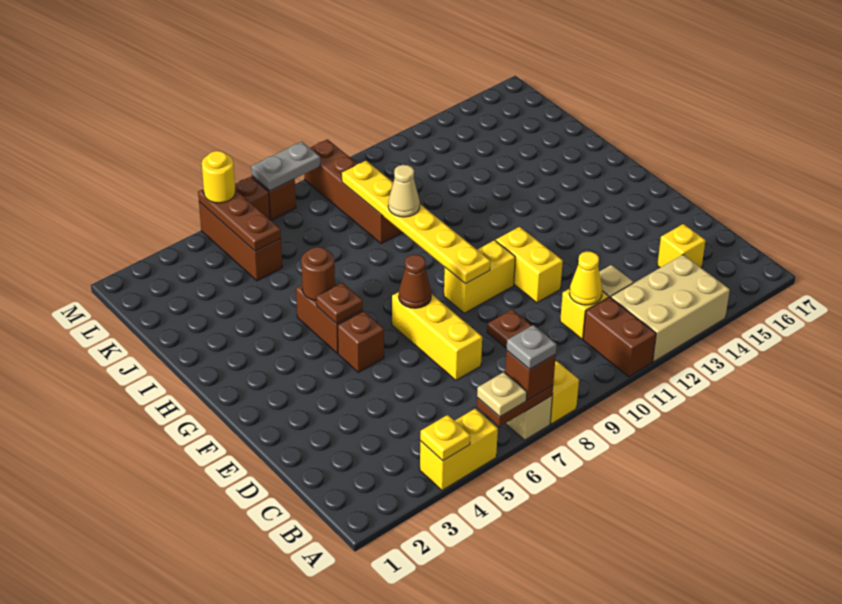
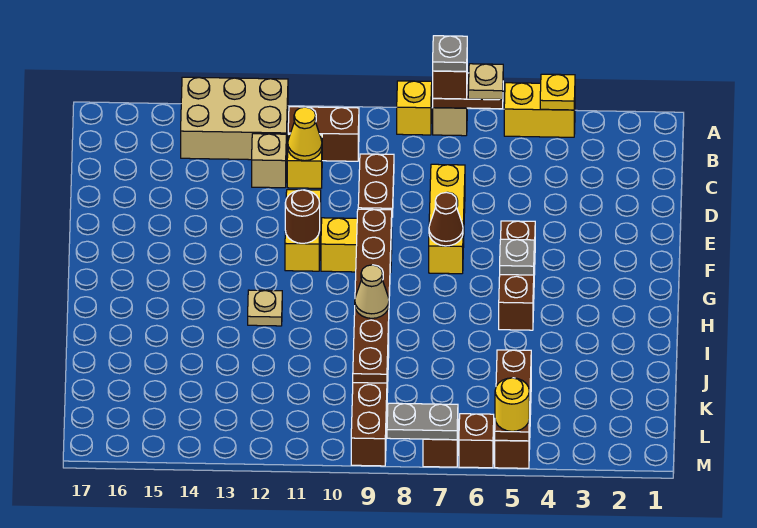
brown 1x2 brick [583,297,656,377] -> brown 1x2 brick turned to [288,107,359,161]
yellow 1x1 brick [657,224,706,268] -> none
yellow 1x6 plate [342,161,490,284] -> brown 1x6 plate [353,209,392,383]
brown 1x1 plate [316,283,363,324] -> grey 1x1 plate [500,239,534,275]
brown 1x1 round brick [301,247,335,300] -> brown 1x1 round brick moved to [285,190,320,243]
none -> tan 1x1 plate [248,290,282,326]

